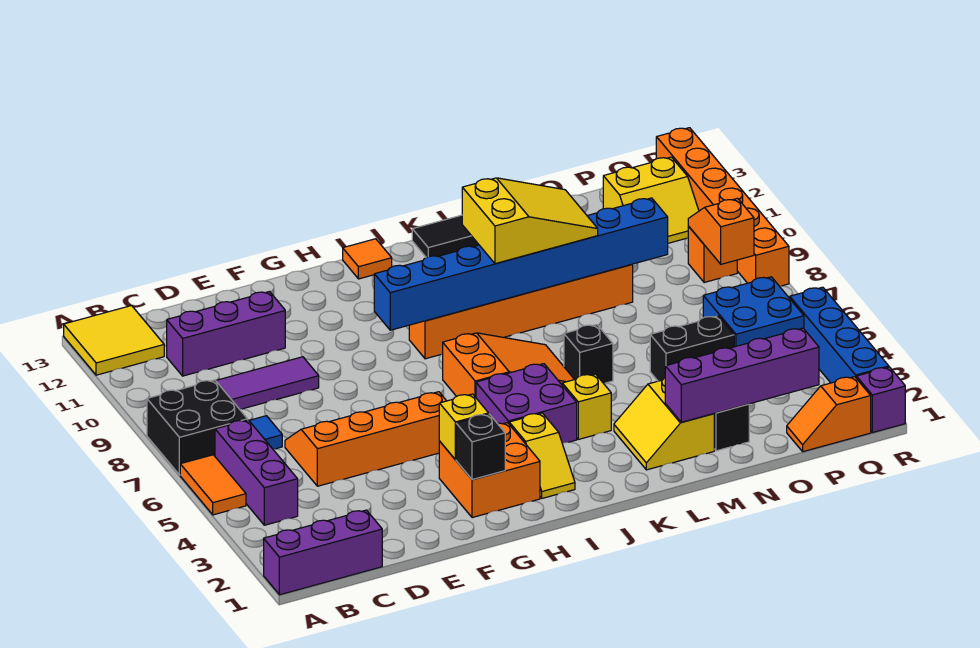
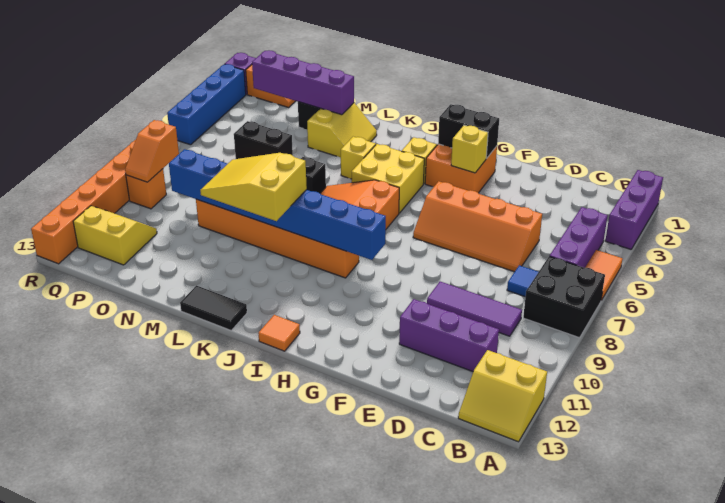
purple 1x3 brick [264,510,382,595] -> purple 1x3 brick turned to [605,170,663,249]
yellow 2x2 tile [64,306,164,375] -> yellow 2x2 slope [458,350,547,442]
black 1x1 brick [456,414,505,480] -> black 1x2 brick [438,104,499,158]
purple 2x2 brick [476,364,577,443] -> yellow 2x2 brick [352,144,424,213]
blue 2x2 brick [703,277,804,347] -> none

